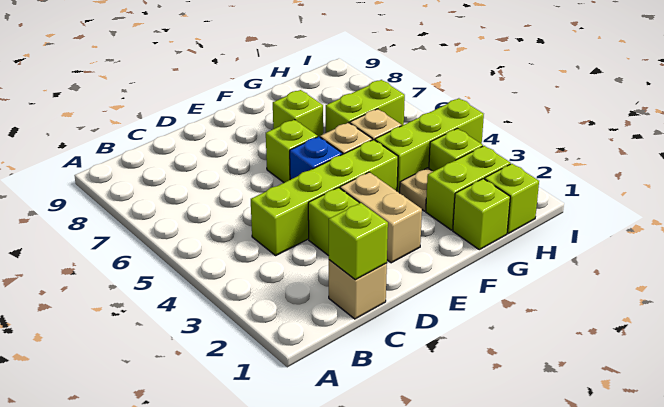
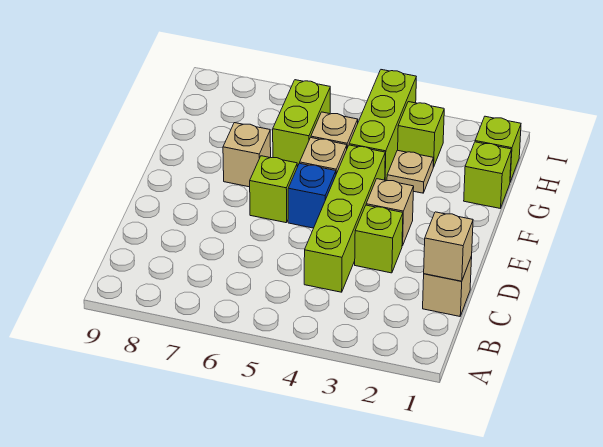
lime 1x1 brick [329,203,388,280] -> tan 1x1 brick [424,212,473,281]
tan 1x2 brick [340,172,422,263] -> tan 1x1 brick [366,179,414,246]
lime 1x1 brick [273,90,323,137] -> tan 1x1 brick [223,123,271,187]
lime 1x2 brick [426,146,511,230] -> none

